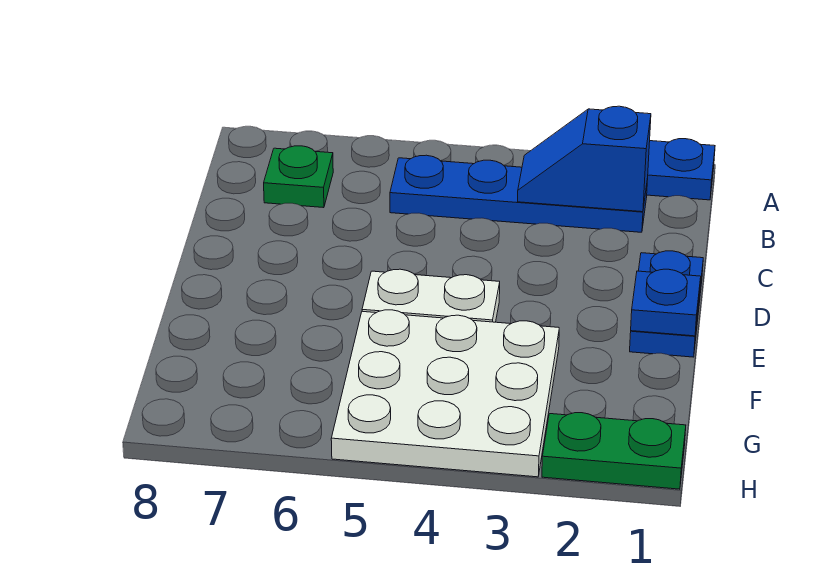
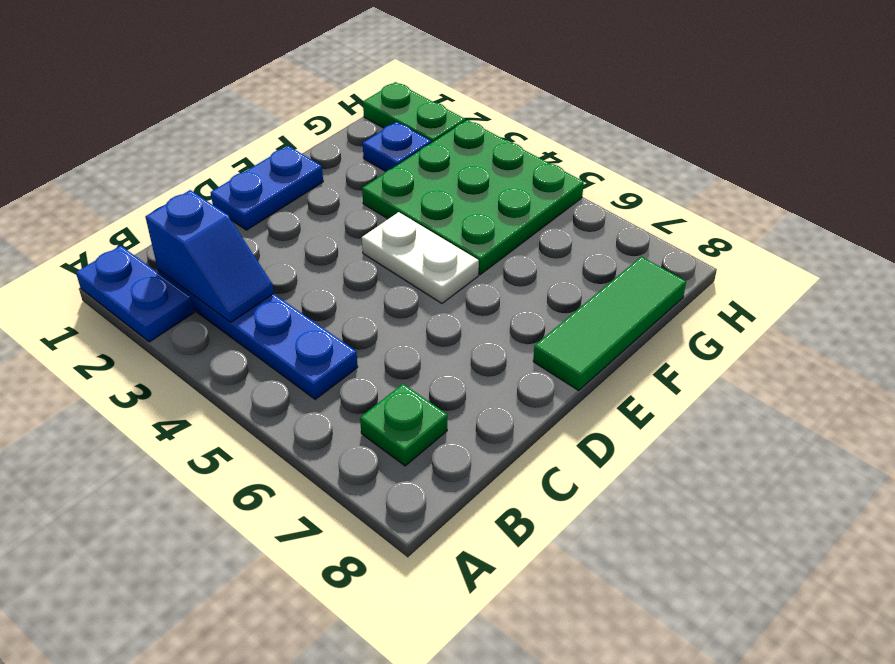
blue 1x1 plate [631,269,701,336] -> blue 1x1 plate moved to [363,122,431,172]
none -> green 1x3 tile [533,257,686,390]
white 3x3 plate [331,310,559,477] -> green 3x3 plate [362,120,584,275]

